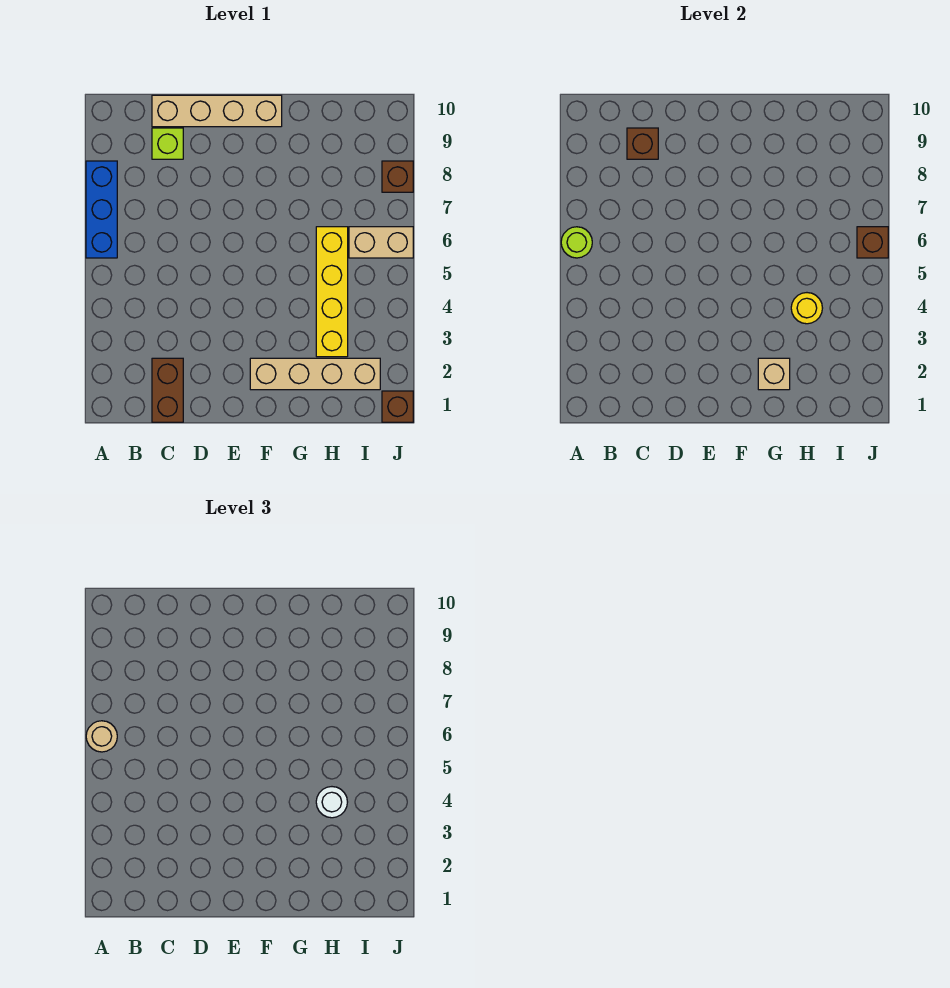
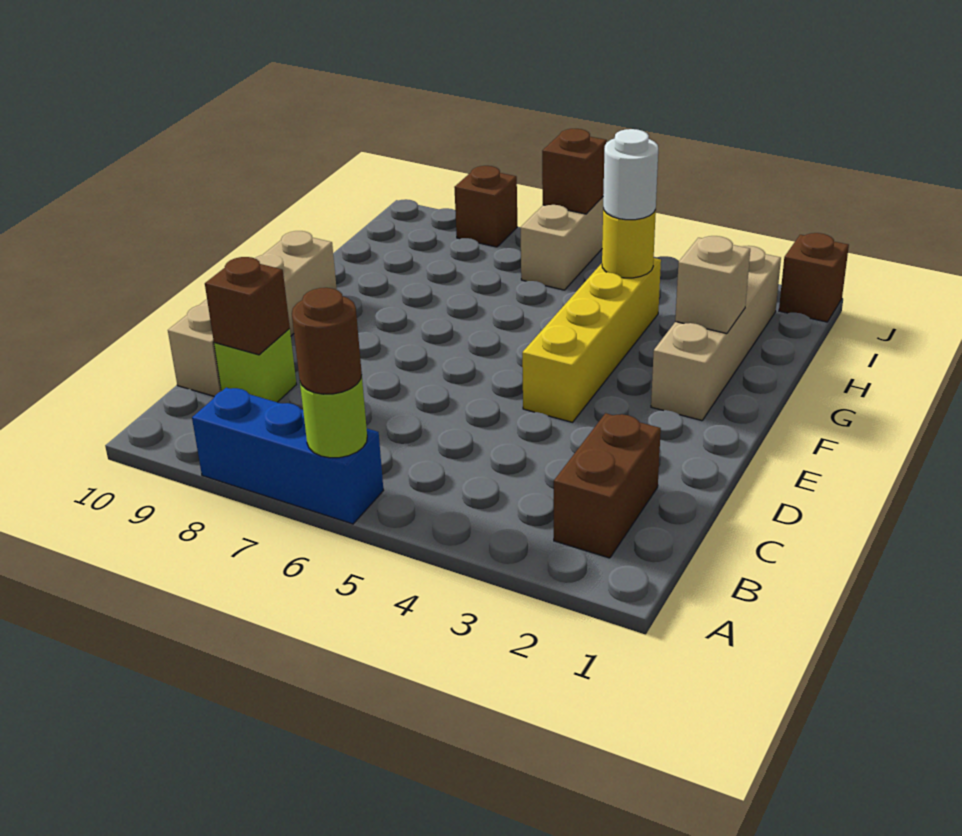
tan 1x1 round brick [86,721,117,752] -> brown 1x1 round brick [292,288,362,394]
brown 1x2 brick [152,358,183,422] -> brown 1x2 brick turned to [554,413,661,558]
yellow 1x4 brick [316,227,348,357] -> yellow 1x4 brick turned to [522,258,661,422]

